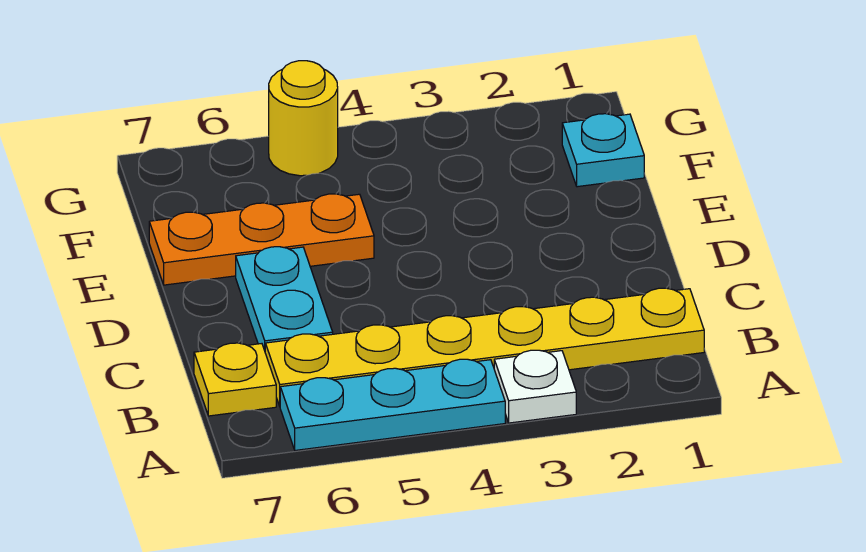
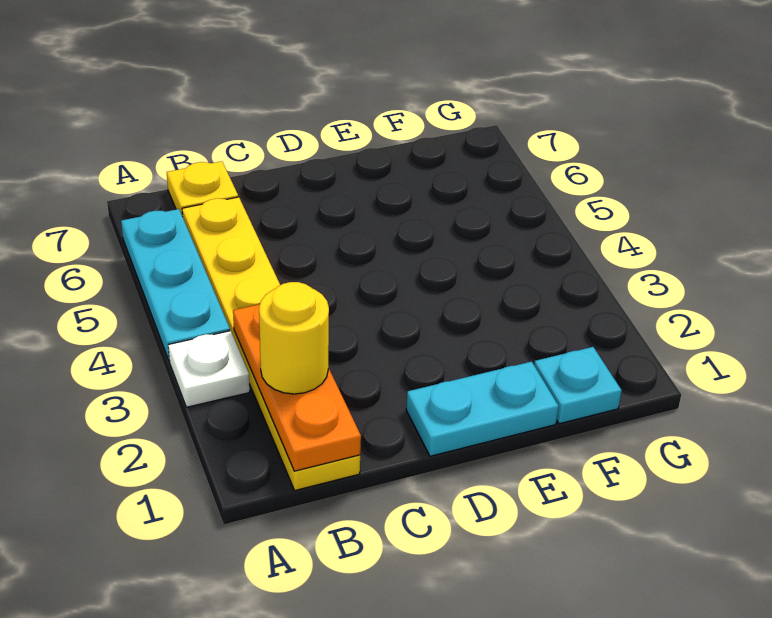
cyan 1x2 plate [236,247,333,350] -> cyan 1x2 plate moved to [406,362,559,456]
orange 1x3 plate [149,194,374,285] -> orange 1x3 plate moved to [233,304,361,471]
yellow 1x1 round brick [269,61,338,176] -> yellow 1x1 round brick moved to [259,282,329,394]

